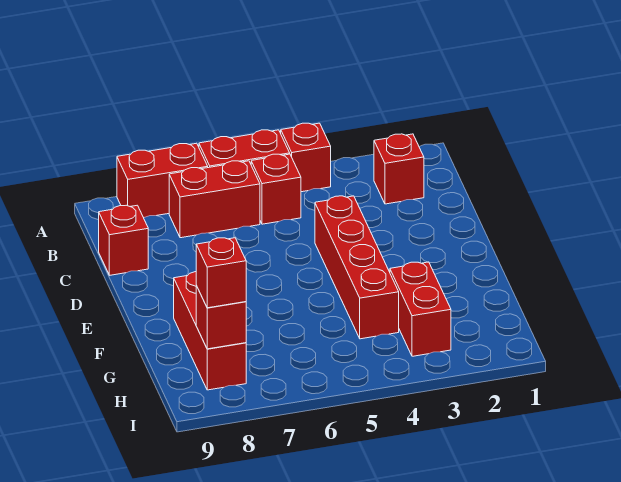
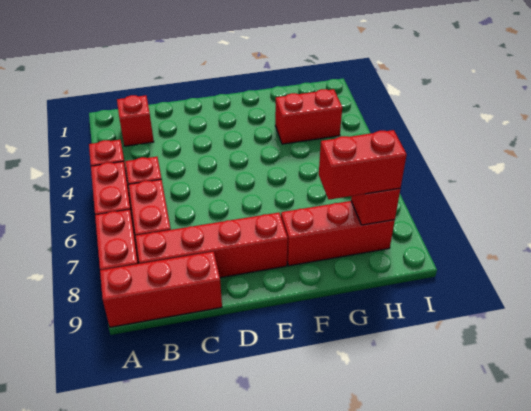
red 1x1 brick [99,205,148,275] -> red 1x3 brick [100,251,222,327]
red 1x4 brick [315,196,399,339] -> red 1x4 brick moved to [135,213,288,278]
red 1x1 brick [196,238,246,308] -> red 1x2 brick [319,130,407,200]

